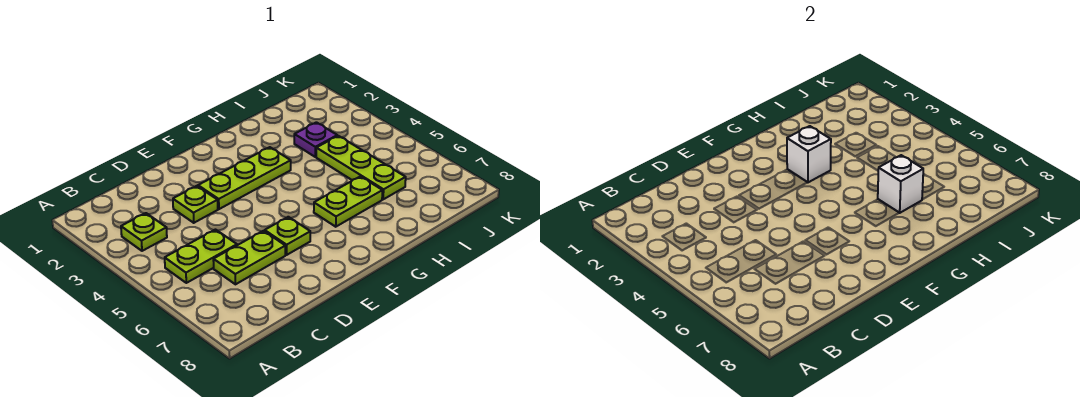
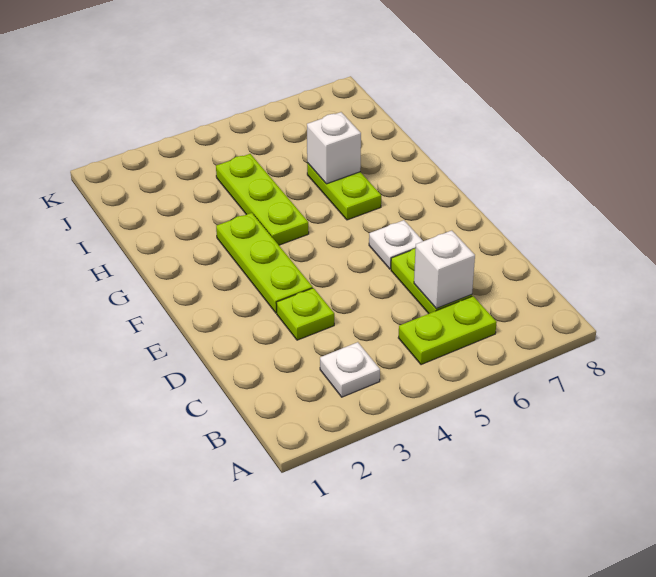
lime 1x1 plate [121,213,167,251] -> white 1x1 plate [320,342,380,397]
lime 1x2 plate [165,230,237,283] -> lime 1x2 plate turned to [398,296,497,365]
lime 1x1 plate [265,217,310,255] -> white 1x1 plate [369,220,423,269]
white 1x1 brick [787,126,831,183] -> white 1x1 brick moved to [414,231,475,309]
purple 1x1 plate [294,122,337,157] -> none
lime 1x3 plate [316,136,406,199] -> lime 1x3 plate turned to [216,154,309,245]

